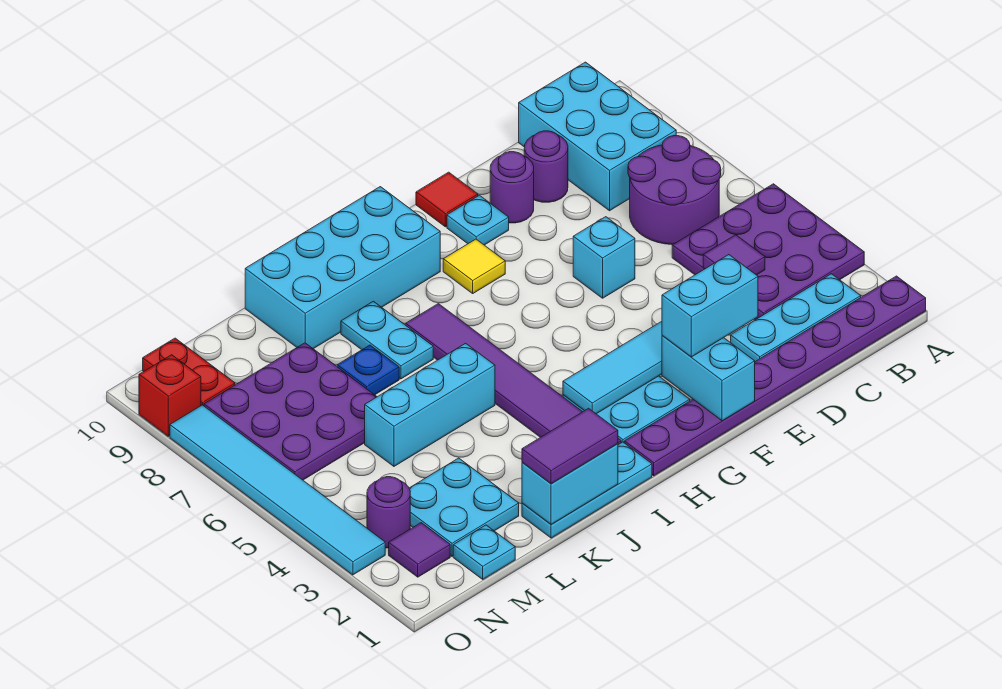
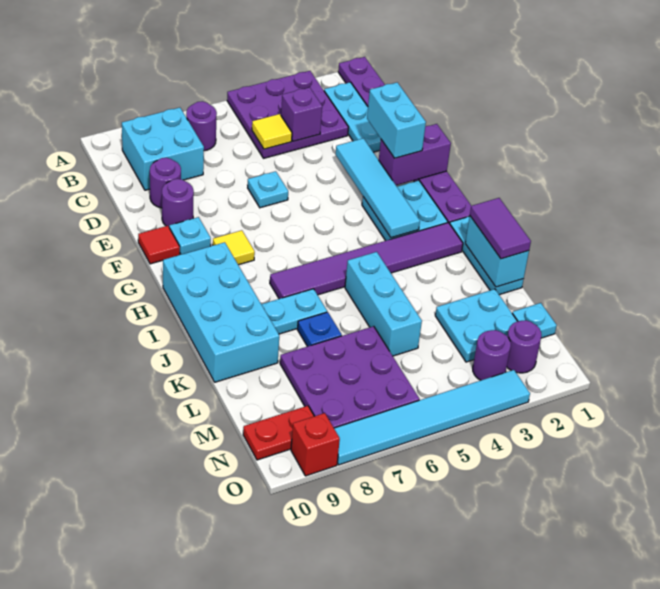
purple 2x2 round brick [628,136,721,245] -> purple 1x1 round brick [186,101,217,151]
cyan 2x3 brick [519,62,676,211] -> cyan 2x2 brick [122,108,204,190]
purple 1x1 tile [703,235,765,275] -> purple 1x1 brick [281,87,322,141]
none -> yellow 1x1 tile [252,114,292,149]
cyan 1x1 brick [573,217,635,298] -> cyan 1x1 plate [248,171,288,208]
cyan 1x2 brick [662,336,755,421] -> purple 1x2 brick [379,124,451,185]
purple 1x1 tile [389,523,450,577] -> purple 1x1 round brick [507,320,542,373]

